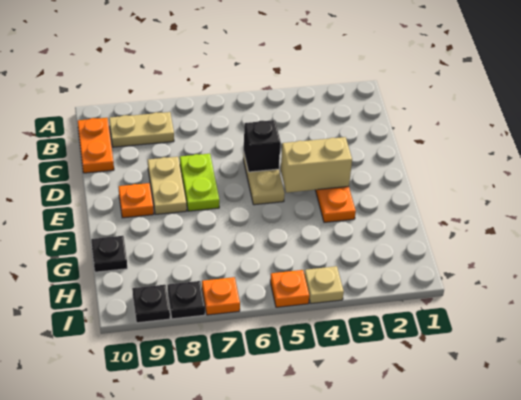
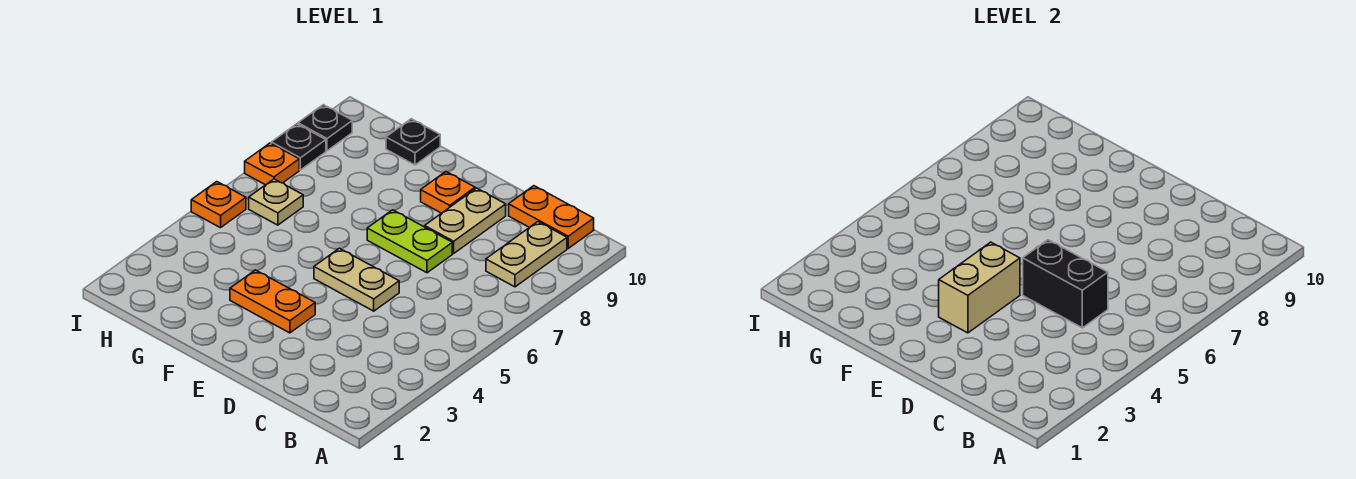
black 1x1 brick [244,120,281,172] -> black 1x2 brick [1023,240,1108,328]
tan 1x2 plate [148,157,187,214] -> tan 1x2 plate turned to [425,188,506,253]
tan 1x1 plate [304,266,344,304] -> tan 1x1 plate moved to [249,179,303,225]

